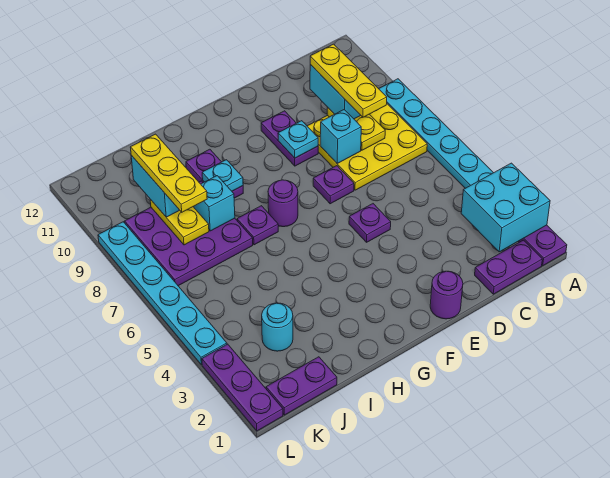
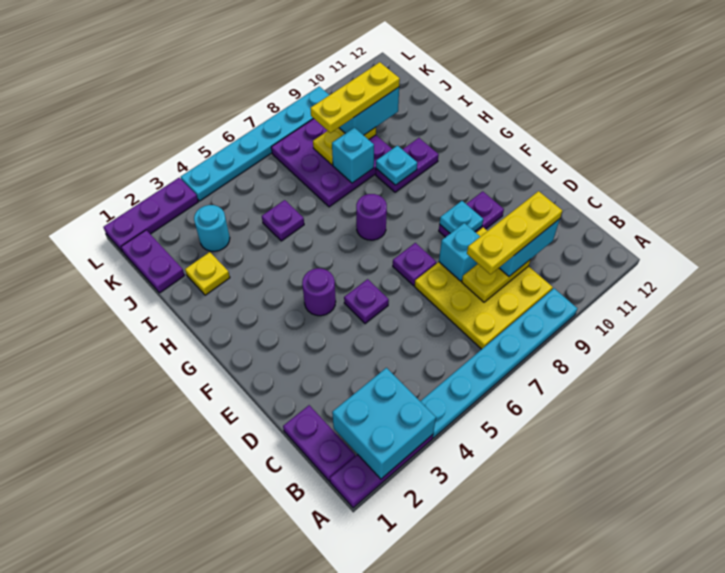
purple 1x1 round brick [430,271,463,319] -> purple 1x1 round brick moved to [302,268,336,316]
purple 1x1 plate [237,206,278,245] -> purple 1x1 plate moved to [262,200,304,241]
none -> yellow 1x1 plate [185,252,230,295]

